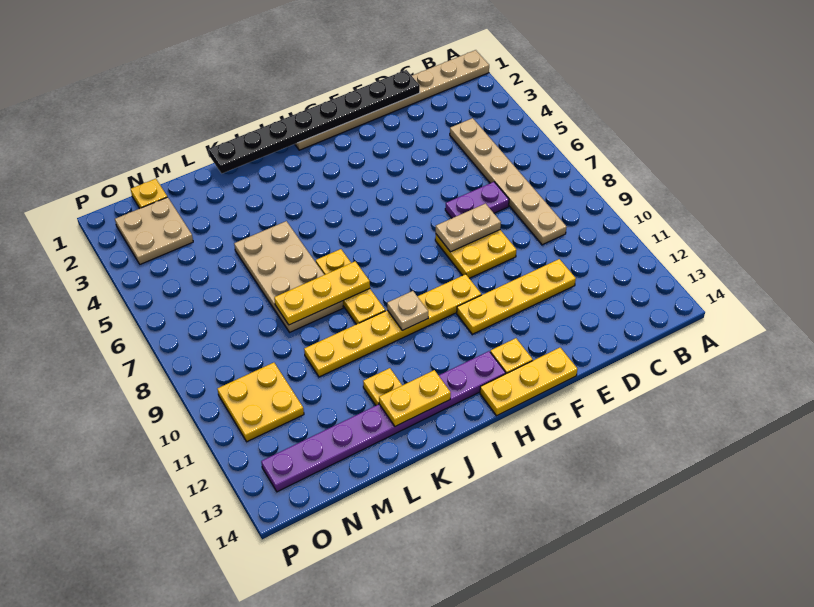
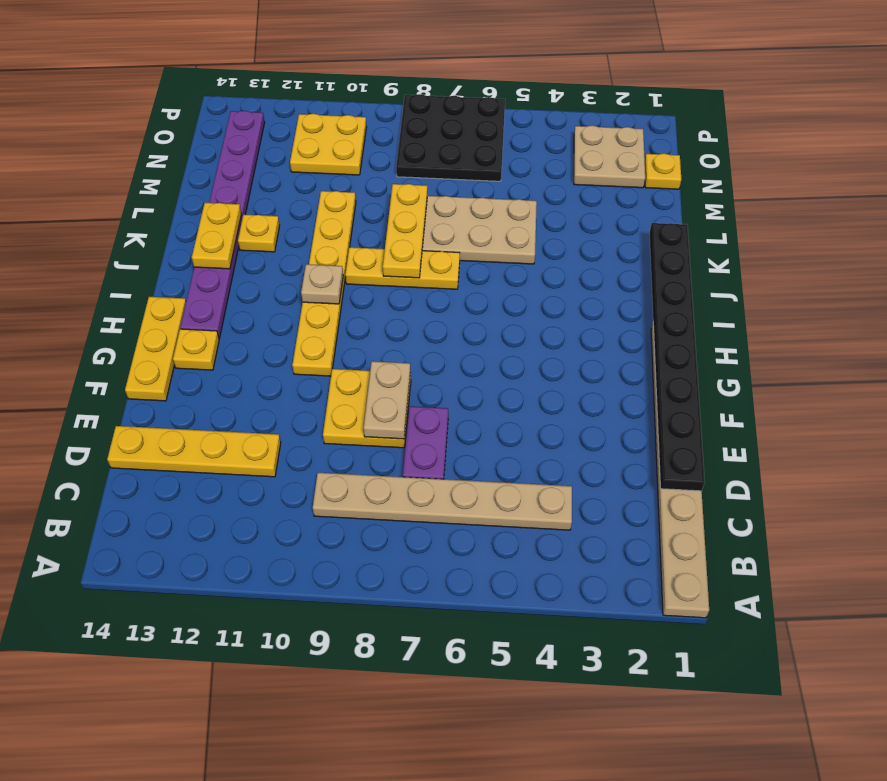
yellow 1x4 plate [457,259,576,334] -> yellow 1x4 plate turned to [107,426,281,477]
none -> black 3x3 plate [396,94,505,181]

